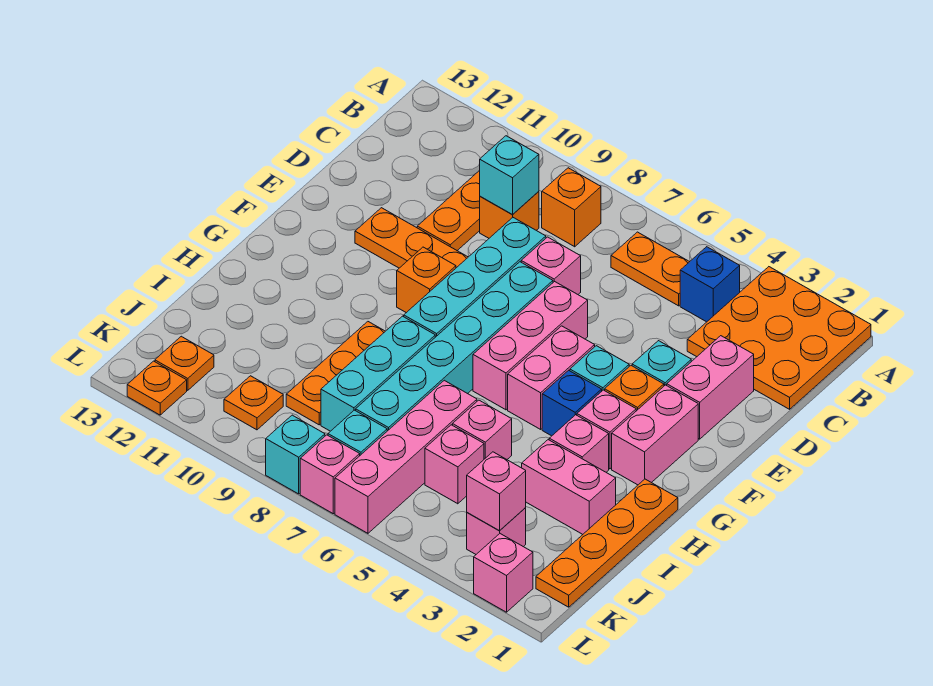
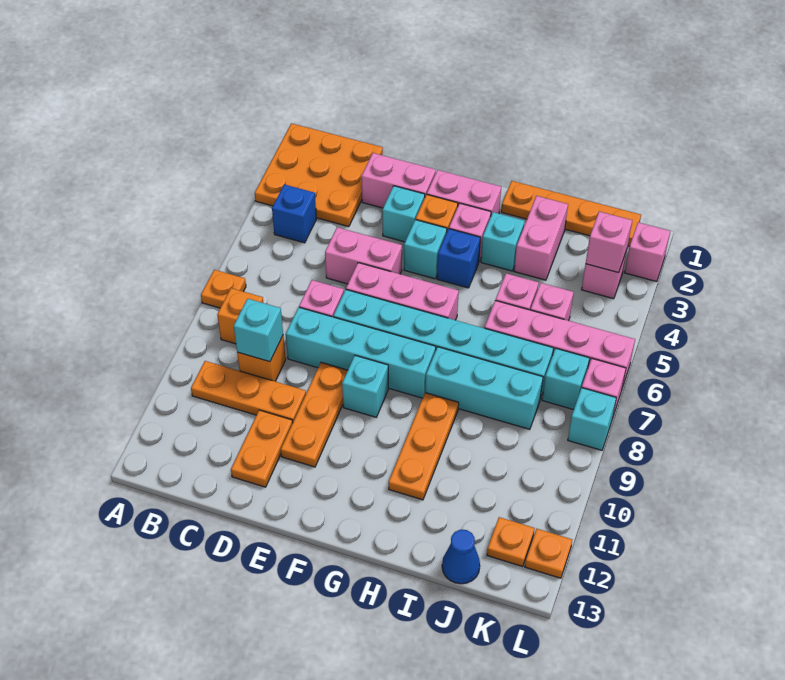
orange 1x2 plate [611,232,689,306] -> orange 1x2 plate moved to [231,410,293,487]
pink 1x2 brick [508,326,595,429] -> pink 1x2 brick moved to [325,227,402,284]
orange 1x1 brick [397,247,456,313] -> cyan 1x1 brick [342,355,388,417]
pink 1x1 brick [549,415,609,472] -> cyan 1x1 brick [481,212,525,271]
orange 1x3 plate [286,322,385,425] -> orange 1x3 plate turned to [389,393,459,500]
none -> blue 1x1 cone [442,530,480,584]
orange 1x1 plate [224,376,283,430] -> orange 1x1 plate moved to [201,270,246,308]

